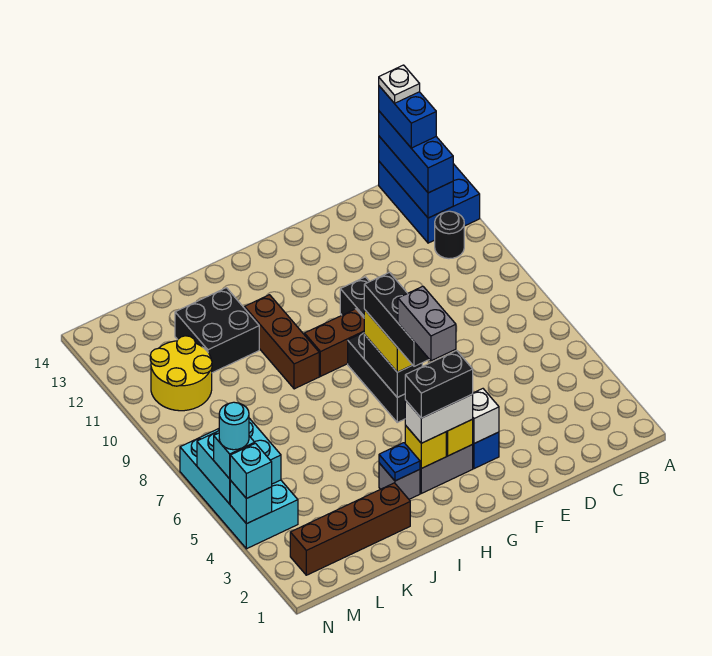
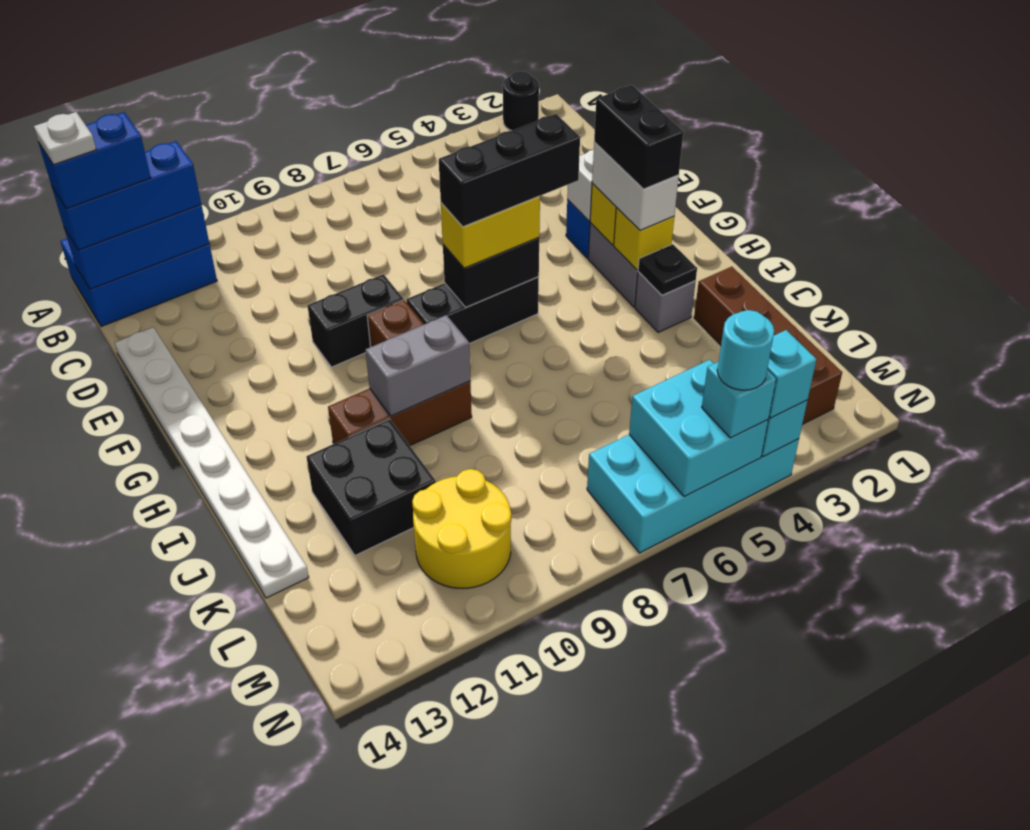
black 1x1 round brick [435,211,464,259] -> black 1x1 round brick moved to [503,71,539,131]
none -> white 1x8 plate [115,327,309,598]
grey 1x2 brick [398,286,456,361] -> grey 1x2 brick moved to [365,315,470,416]
blue 1x1 plate [379,443,420,481] -> black 1x1 plate [638,244,697,295]

